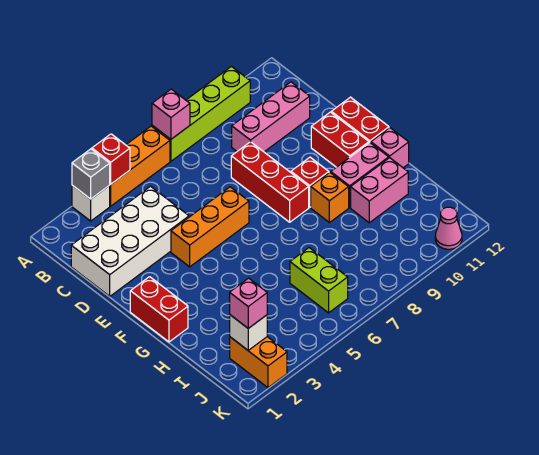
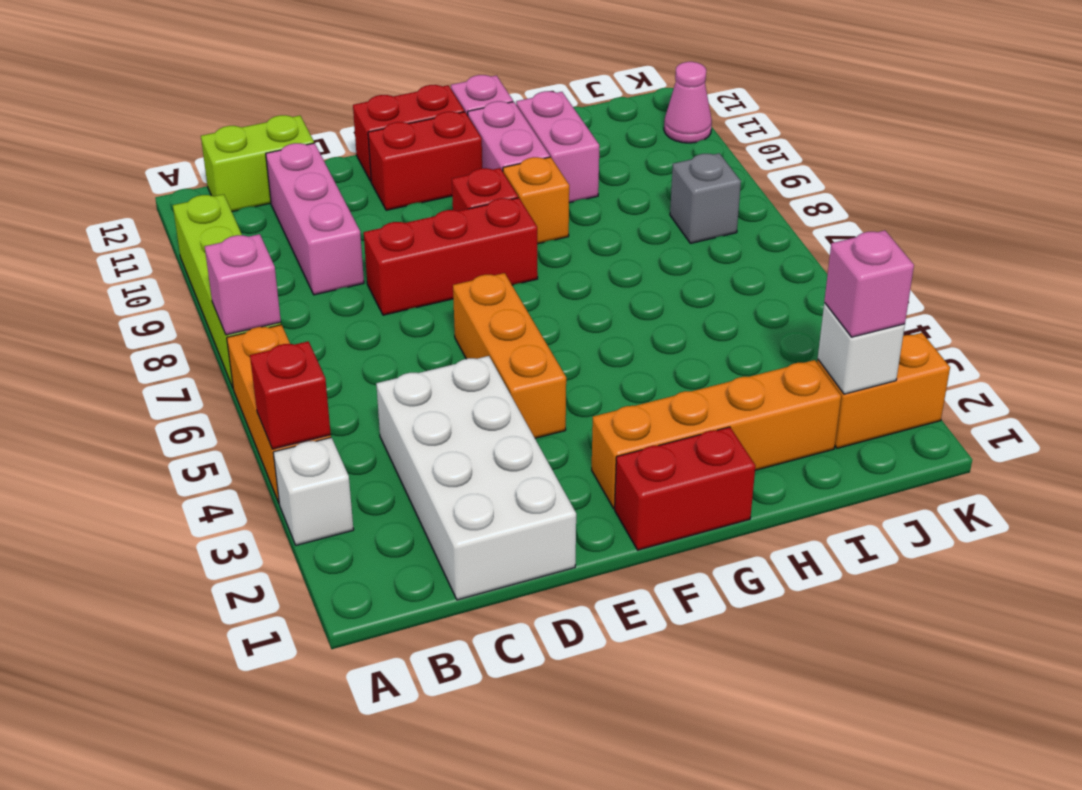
grey 1x1 brick [72,149,110,199] -> grey 1x1 brick moved to [670,153,741,243]
none -> orange 1x4 brick [592,360,841,508]
lime 1x2 brick [290,248,348,313] -> lime 1x2 brick moved to [201,115,314,212]

